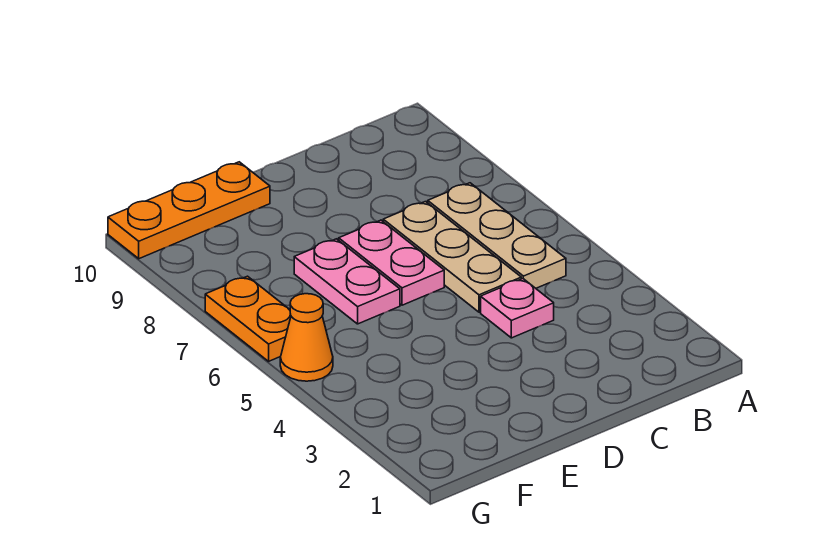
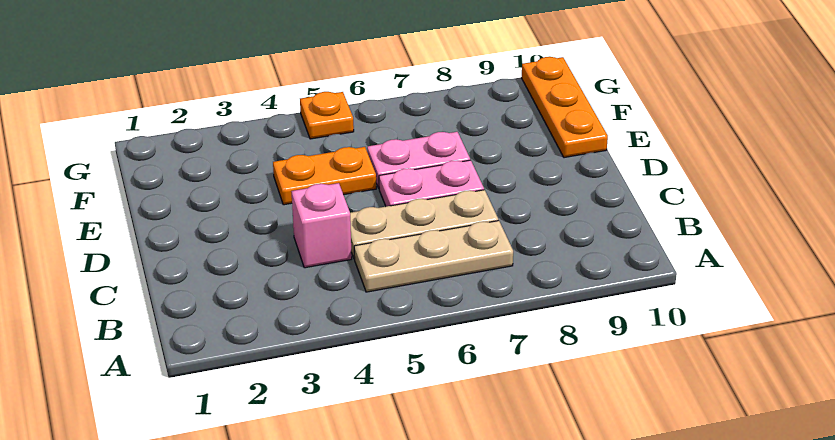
pink 1x1 plate [481,279,554,338] -> pink 1x1 brick [291,183,352,268]
orange 1x1 cone [280,294,333,381] -> orange 1x1 plate [300,92,354,139]
orange 1x2 plate [205,276,291,361] -> orange 1x2 plate moved to [273,147,376,205]

